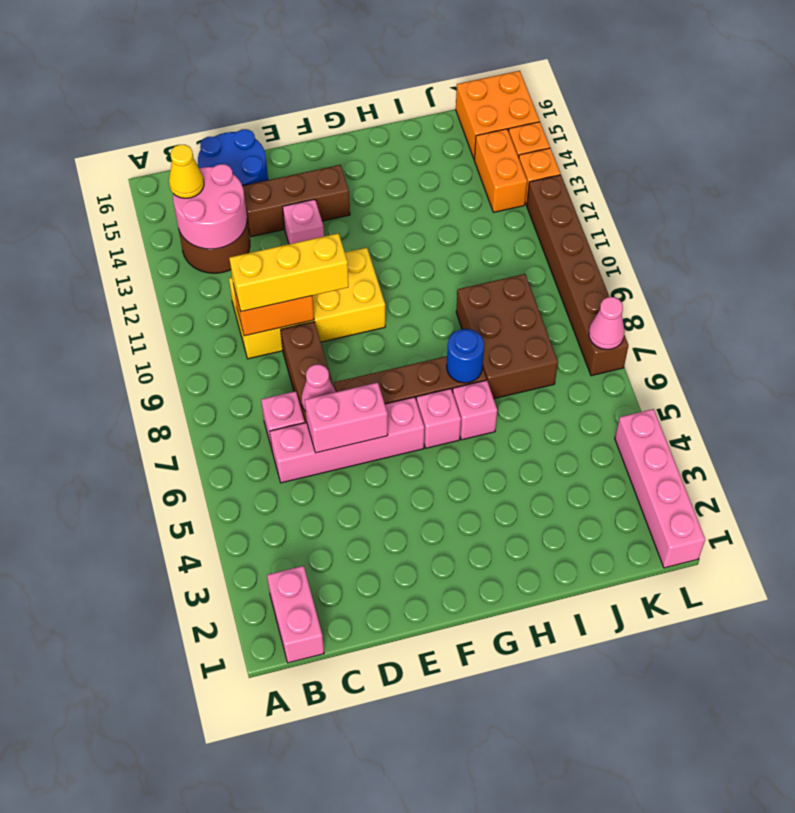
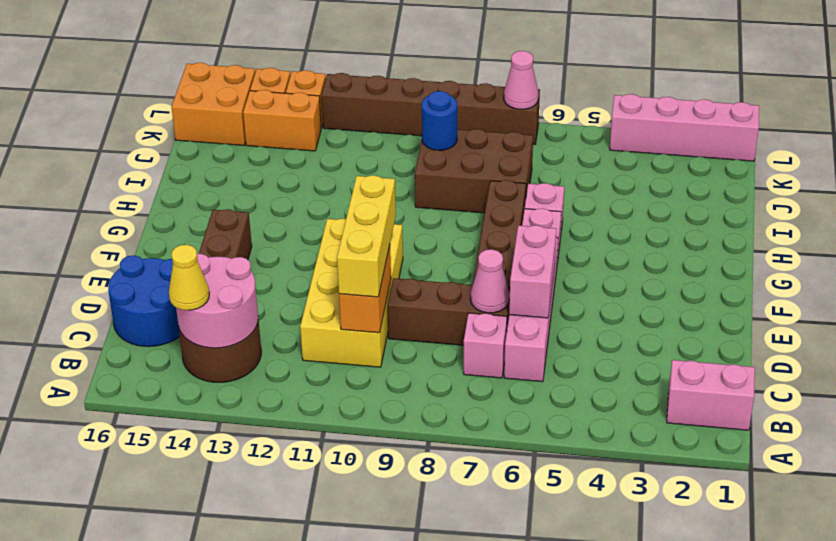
pink 1x1 brick [283,199,324,244] -> none
blue 1x1 round brick [447,329,484,383] -> blue 1x1 round brick moved to [422,91,457,150]

